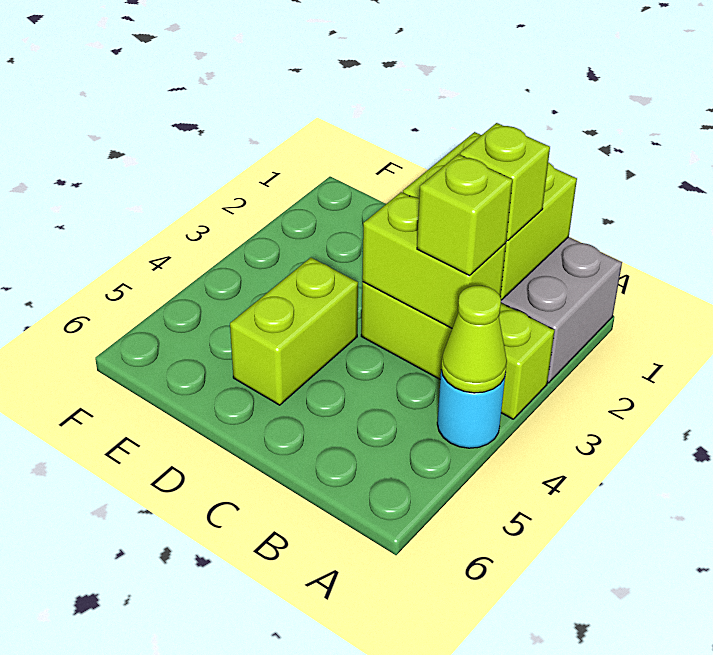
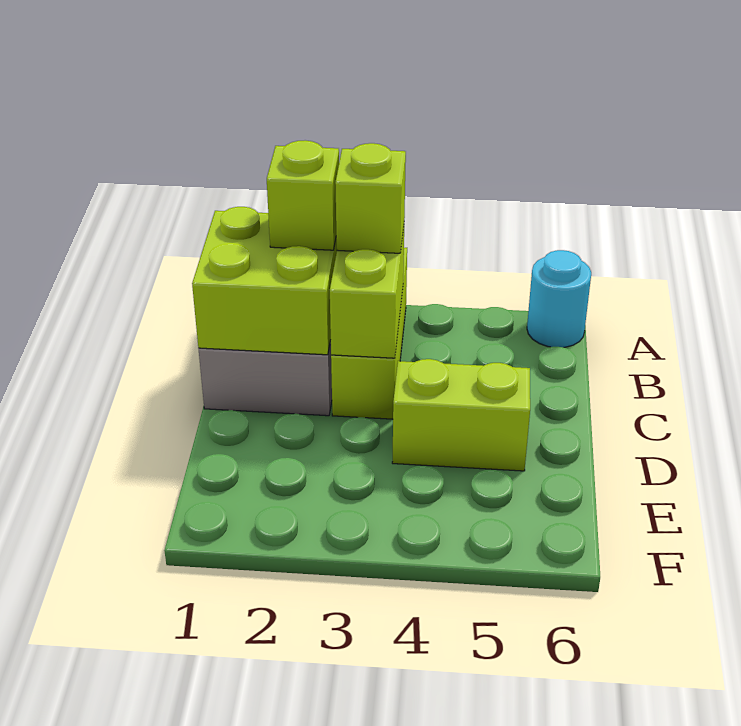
cyan 1x1 round brick [437,370,505,448] -> cyan 1x1 round brick moved to [527,250,591,347]
lime 1x1 cone [441,286,507,393] -> none

